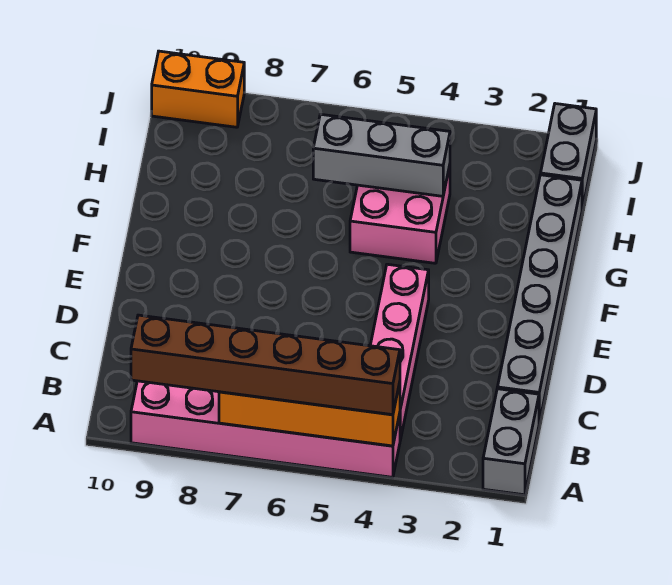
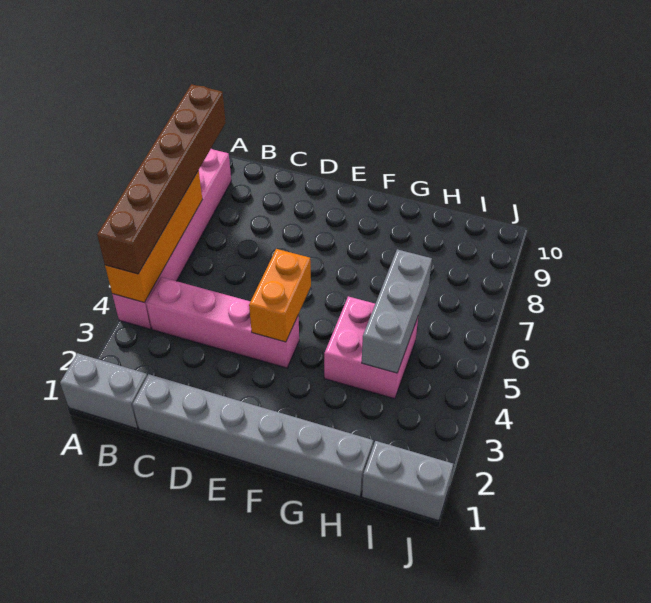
orange 1x2 brick [152,51,244,127] -> orange 1x2 brick moved to [249,249,311,342]

